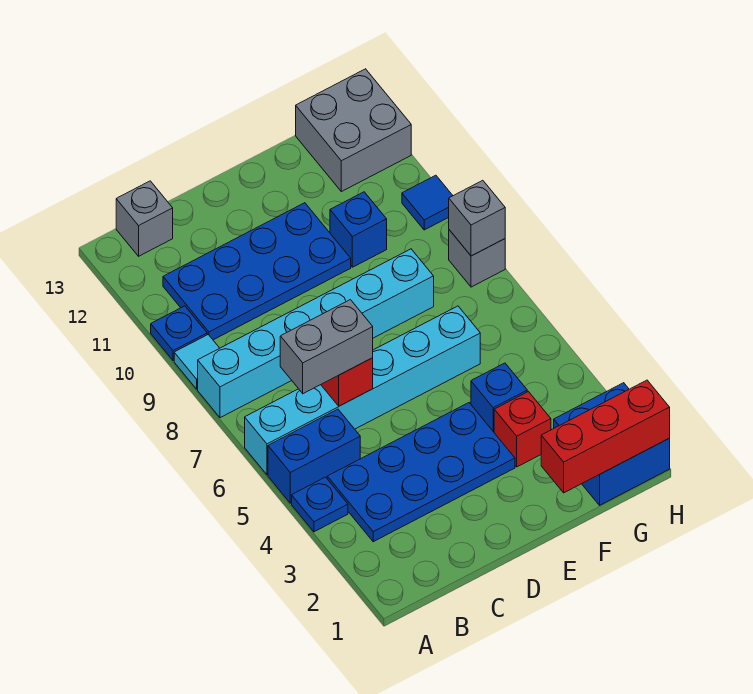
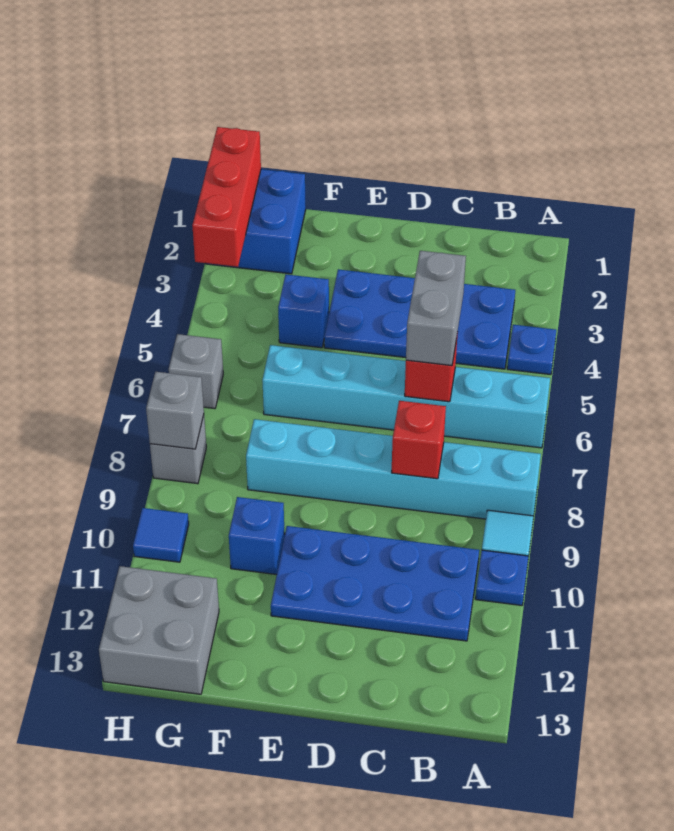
blue 1x2 brick [268,409,360,503] -> none
grey 1x2 brick [280,300,373,394] -> grey 1x2 brick turned to [406,251,466,366]
grey 1x1 brick [116,181,173,256] -> grey 1x1 brick moved to [169,334,223,409]
red 1x3 brick [541,380,670,493] -> red 1x3 brick turned to [192,127,261,267]
red 1x1 brick [494,392,551,467] -> red 1x1 brick moved to [392,401,446,479]

